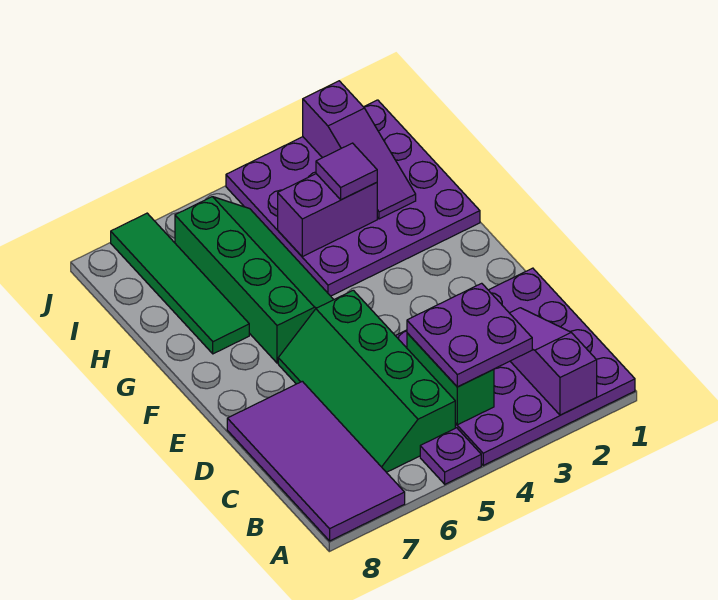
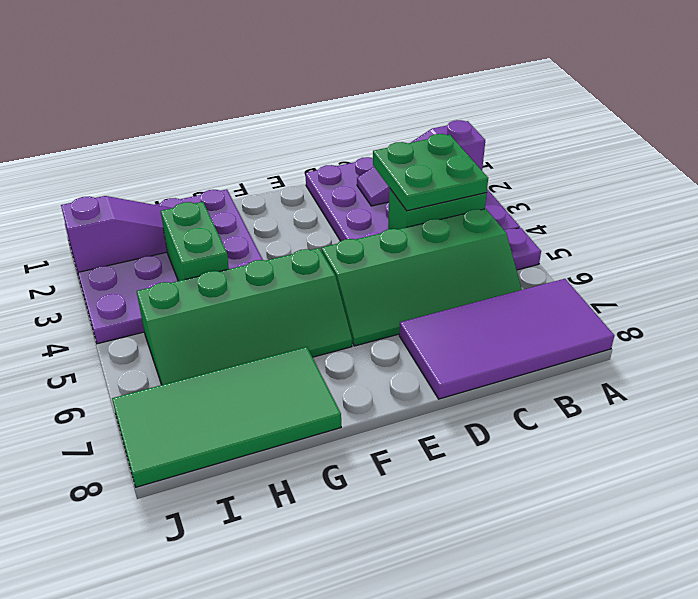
purple 2x2 plate [407,283,532,387] -> green 2x2 plate [373,134,488,211]
green 2x4 slope [175,197,334,363] -> green 2x4 slope turned to [137,248,352,385]
green 1x4 tile [111,213,249,354] -> green 2x4 tile [112,347,341,487]
purple 1x2 brick [278,174,377,257] -> green 1x2 brick [161,202,229,281]
purple 1x1 tile [316,143,377,200] -> none

